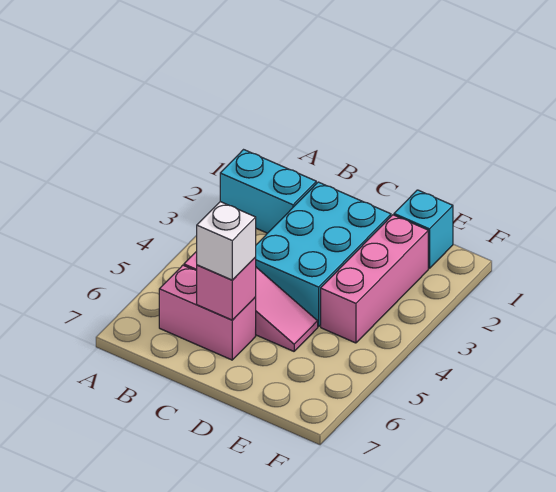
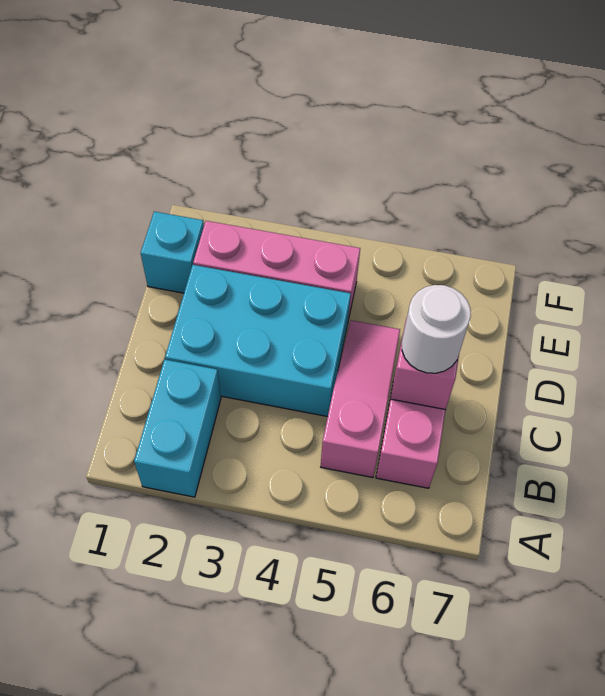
white 1x1 brick [197,202,256,280] -> white 1x1 round brick [402,285,471,373]

